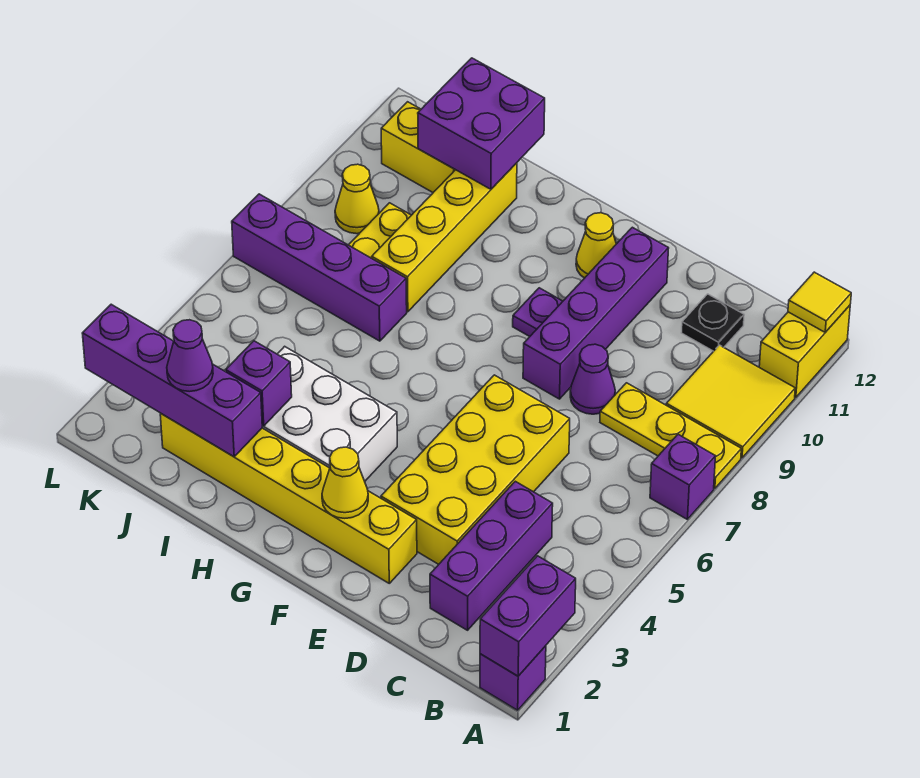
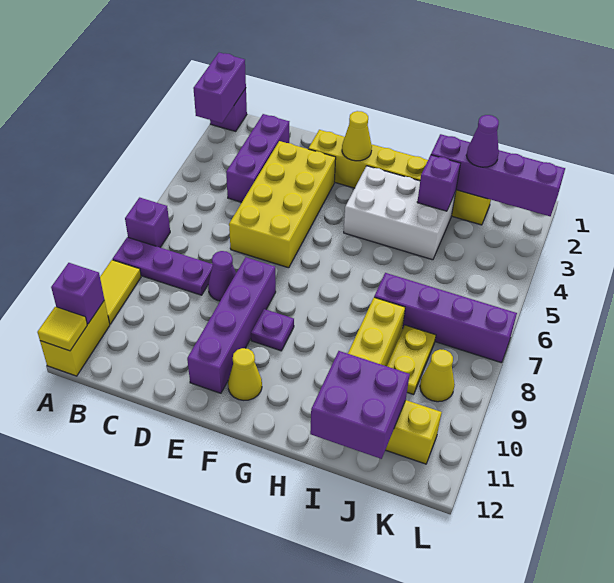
yellow 1x3 plate [600,383,741,489] -> purple 1x3 plate [113,237,213,295]
yellow 2x2 tile [666,345,795,458] -> yellow 1x2 tile [100,260,141,324]
none -> purple 1x1 brick [51,263,104,324]
black 1x1 plate [681,294,744,351] -> none

